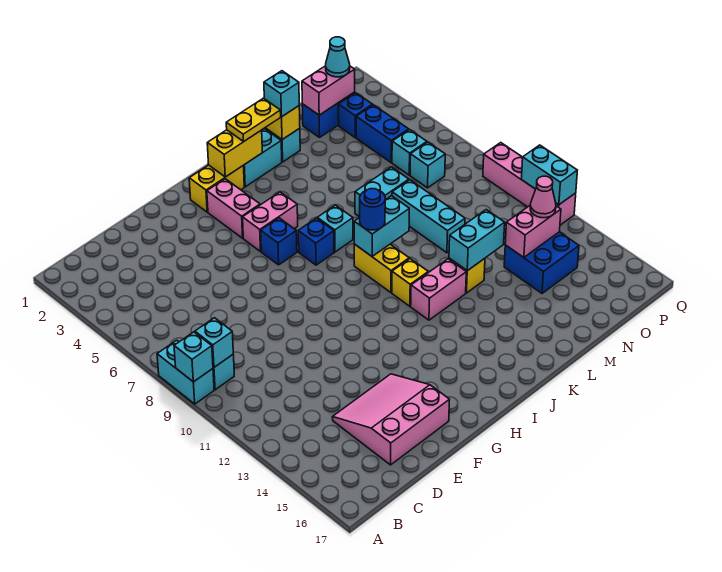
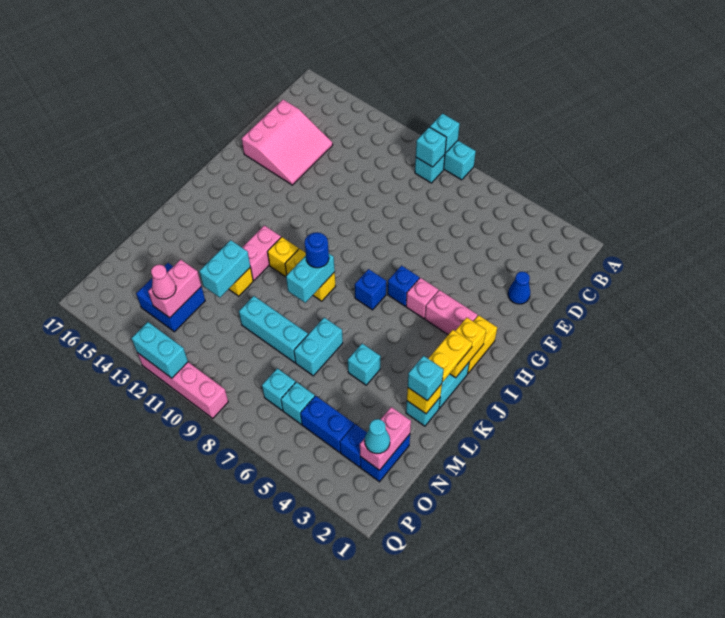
none -> blue 1x1 cone [508,272,530,304]
pink 1x2 brick [243,192,298,251] -> pink 1x1 brick [406,278,438,319]
cyan 1x1 brick [317,205,353,252] -> cyan 1x1 brick moved to [348,344,381,385]

